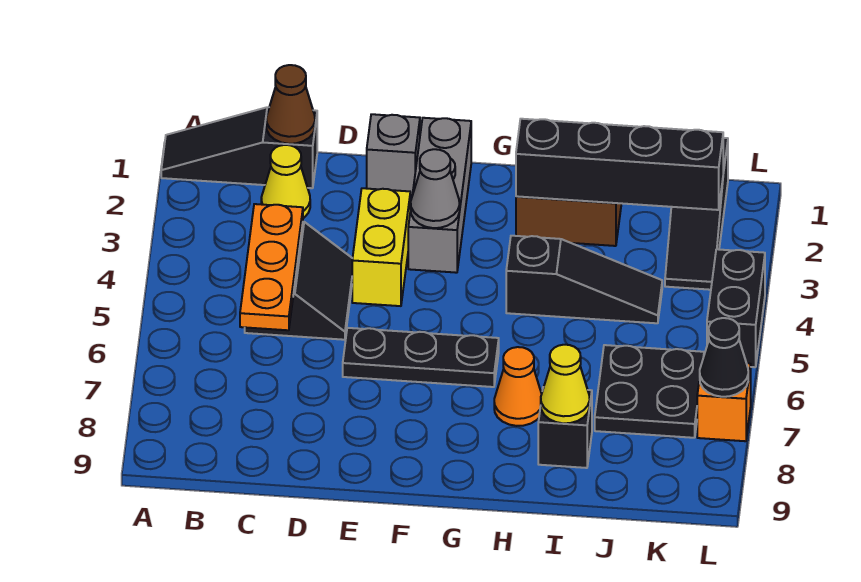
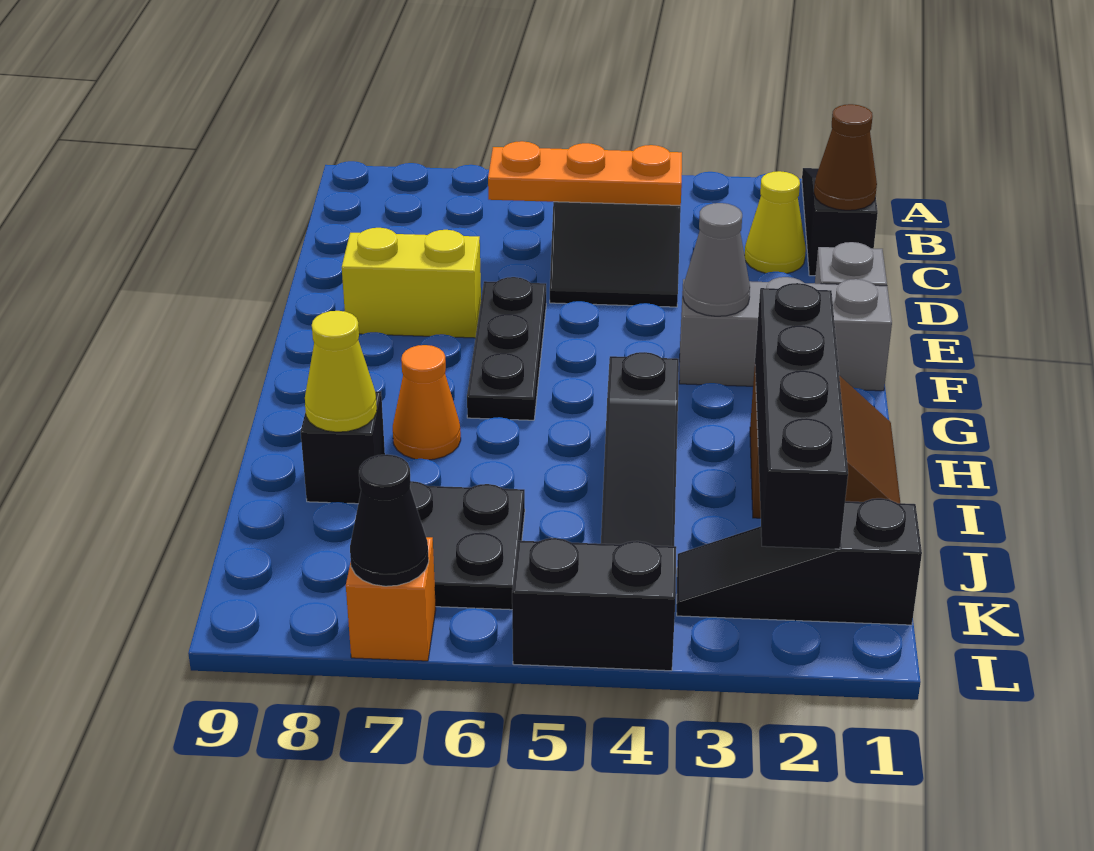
yellow 1x2 brick [352,188,410,306] -> yellow 1x2 brick moved to [342,228,481,338]

